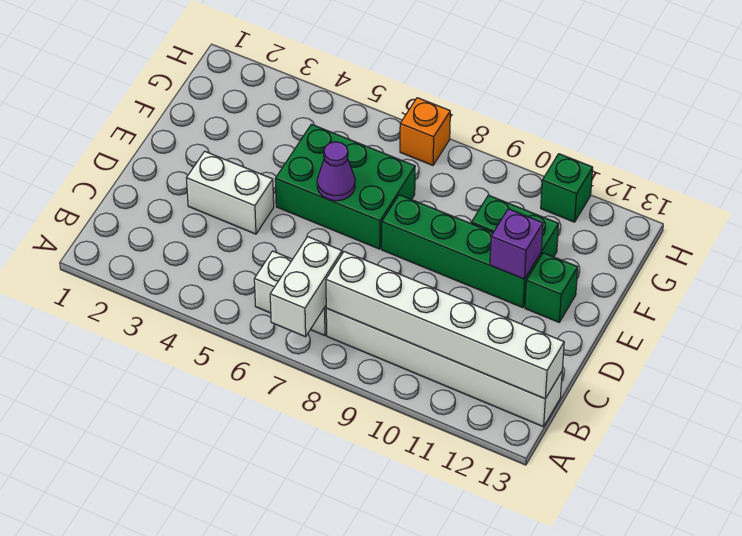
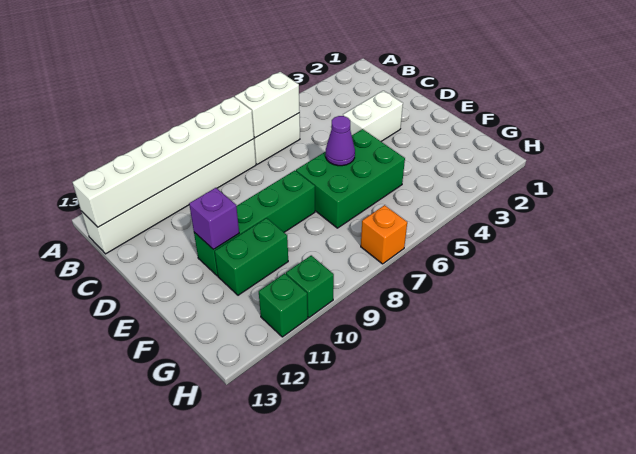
white 1x2 brick [270,237,342,337] -> white 1x2 brick turned to [235,72,300,138]
green 1x1 brick [525,253,578,322] -> green 1x1 brick moved to [286,255,334,318]

